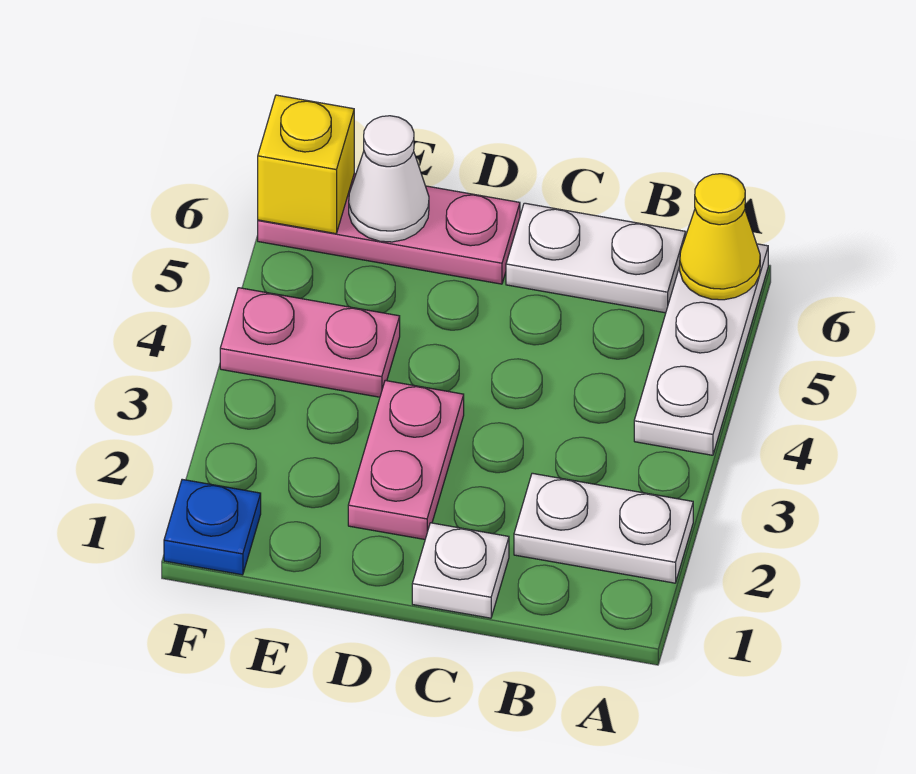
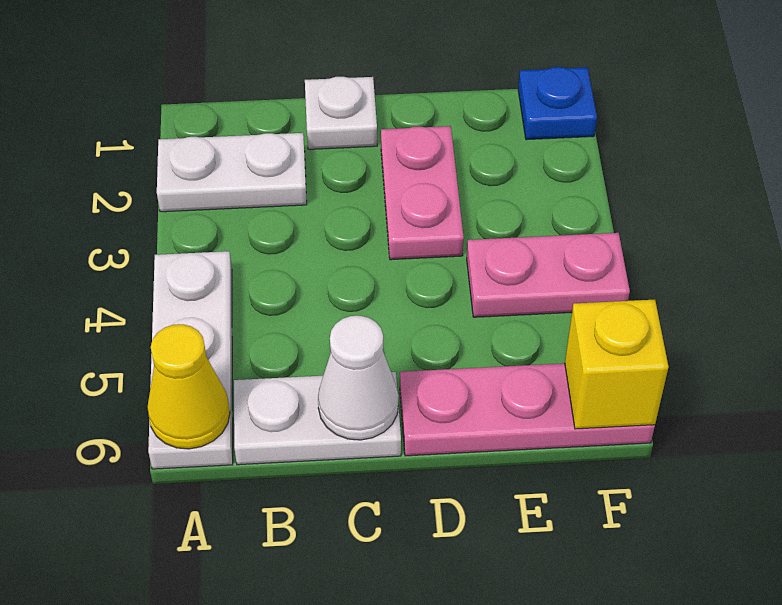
white 1x1 cone [349,116,429,242] -> white 1x1 cone moved to [318,316,399,440]

